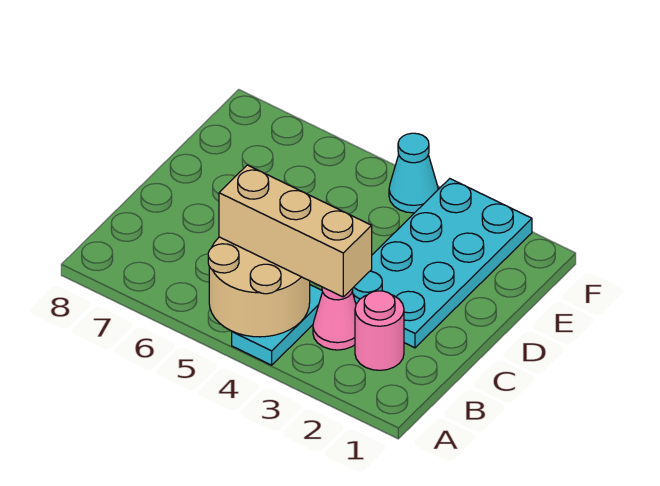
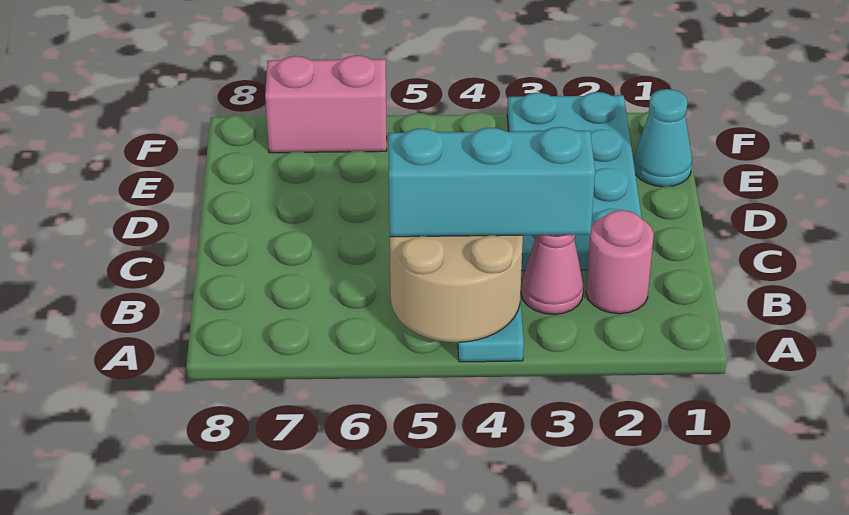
tan 1x3 brick [219,165,372,297] -> cyan 1x3 brick [388,127,595,237]
cyan 1x1 cone [389,133,438,213] -> cyan 1x1 cone moved to [634,89,692,187]
none -> pink 1x2 brick [265,56,387,153]

